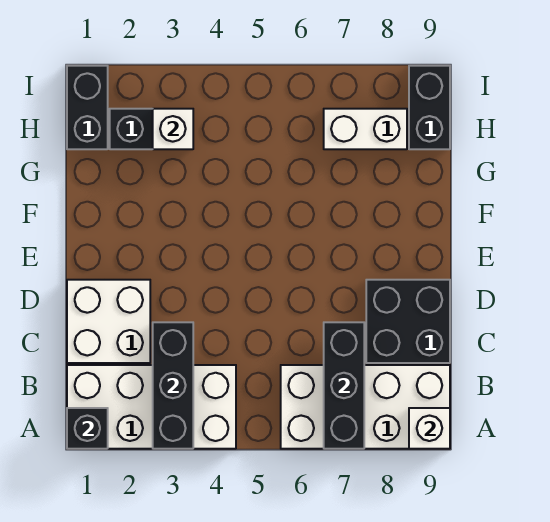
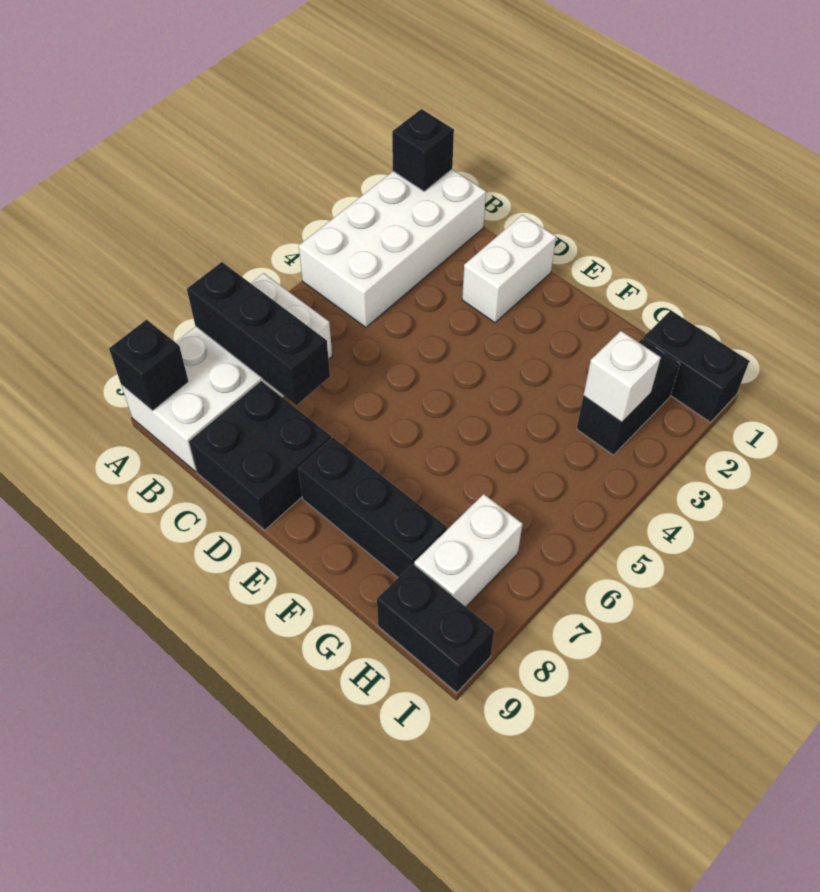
black 1x3 brick [153,322,193,449] -> black 1x3 brick moved to [298,437,447,577]
white 1x1 brick [409,408,450,449] -> black 1x1 brick [109,320,189,411]
white 2x2 brick [67,280,150,363] -> white 1x2 brick [462,215,556,323]

